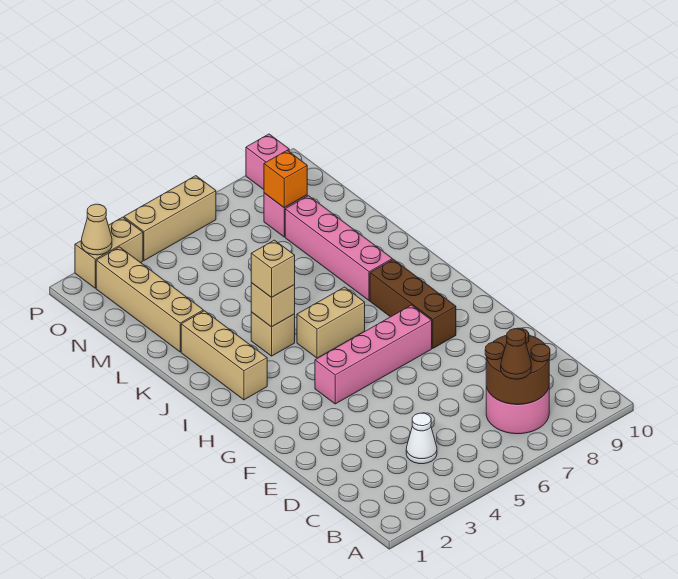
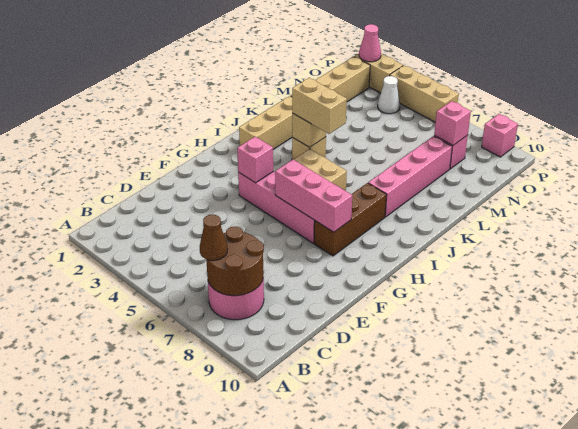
white 1x1 cone [406,413,437,464] -> white 1x1 cone moved to [378,76,400,114]
none -> pink 1x1 brick [237,137,273,183]
none -> pink 1x3 brick [275,159,352,232]
tan 1x1 brick [251,240,295,298] -> tan 1x2 brick [292,78,347,134]
orange 1x1 brick [264,150,307,208] -> pink 1x1 brick [434,101,471,145]
tan 1x1 cone [81,204,112,255] -> pink 1x1 cone [359,24,381,62]

